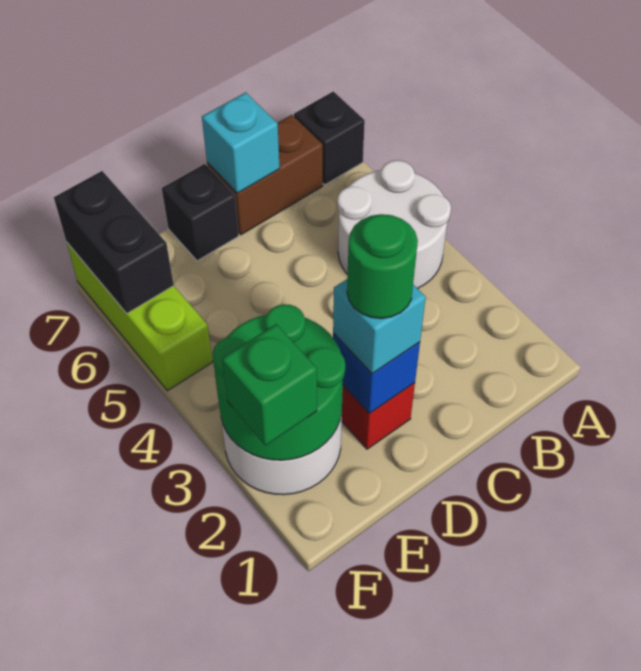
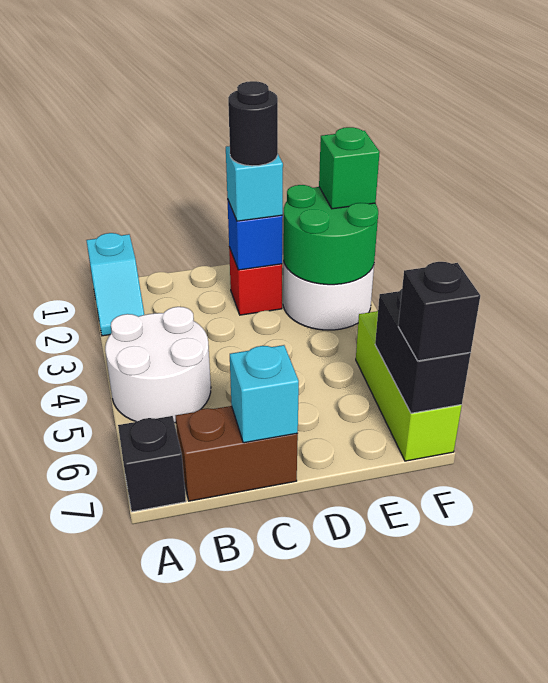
none -> cyan 1x2 slope [86,233,144,336]
green 1x1 round brick [347,214,418,319] -> black 1x1 round brick [228,81,278,166]
black 1x1 brick [162,164,239,261] -> black 1x1 brick moved to [398,262,480,361]

